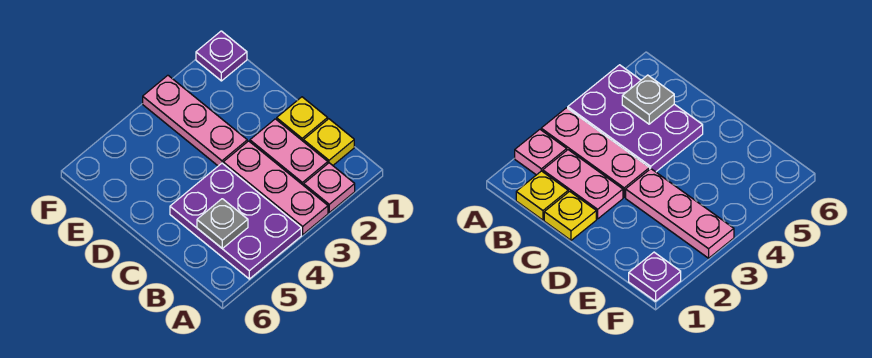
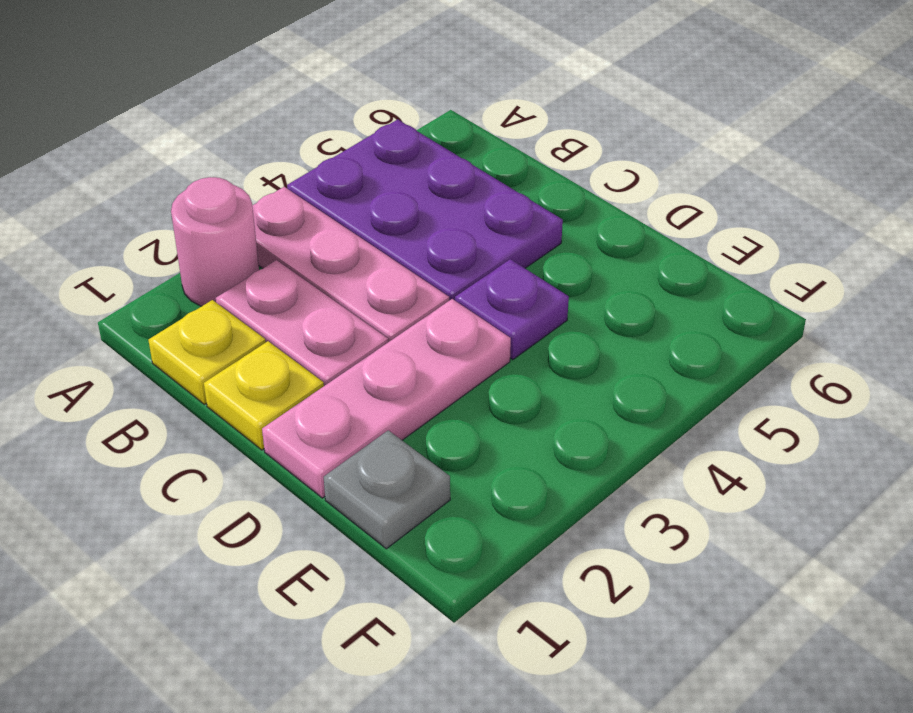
pink 1x1 plate [304,163,355,212] -> pink 1x1 round brick [171,177,259,306]
grey 1x1 plate [197,199,248,248] -> grey 1x1 plate moved to [324,430,450,549]
pink 1x3 plate [143,75,247,166] -> pink 1x3 plate turned to [262,299,511,498]
purple 1x1 plate [196,31,247,81] -> purple 1x1 plate moved to [455,259,569,360]

